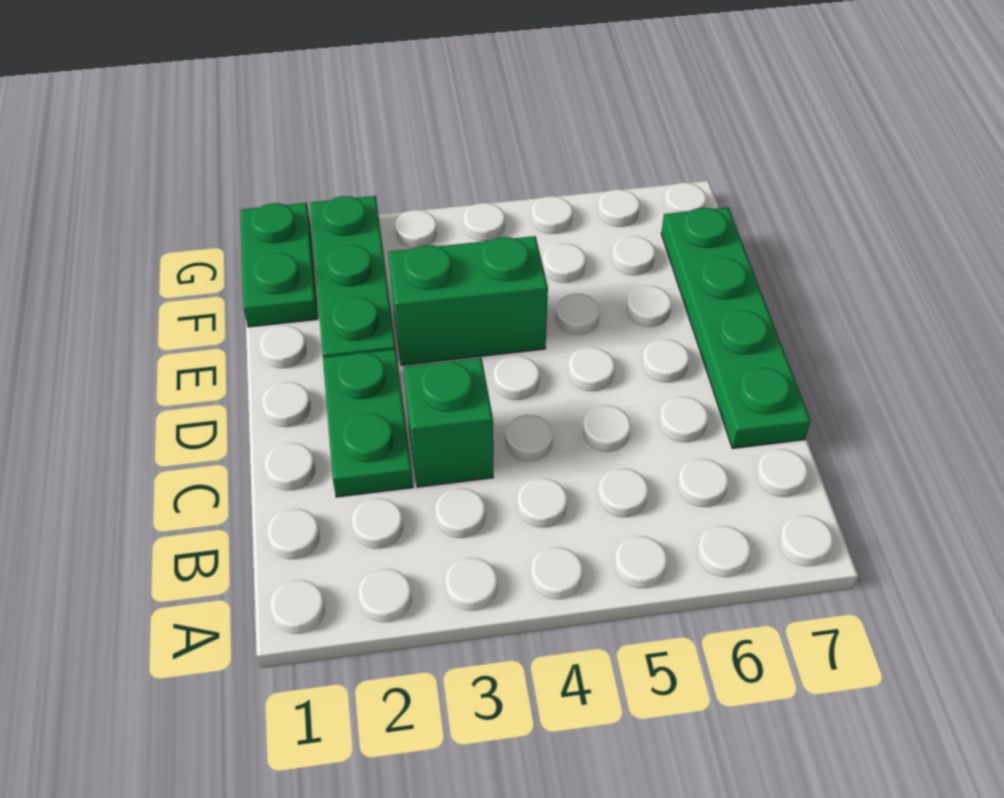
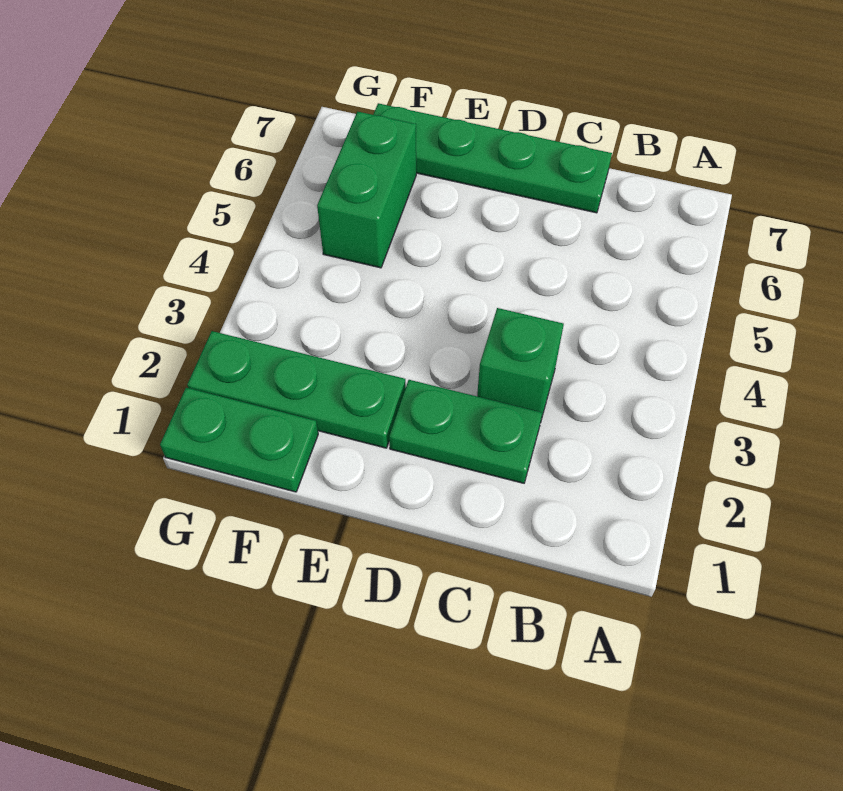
green 1x2 brick [388,236,548,365] -> green 1x2 brick moved to [317,111,416,268]

